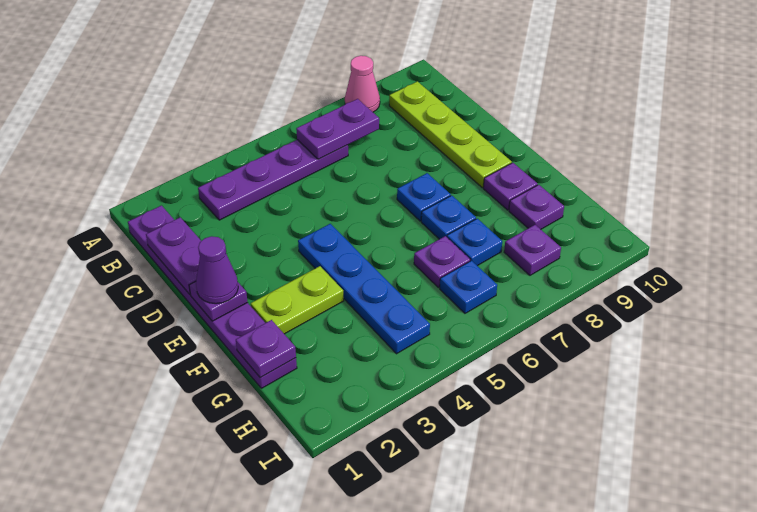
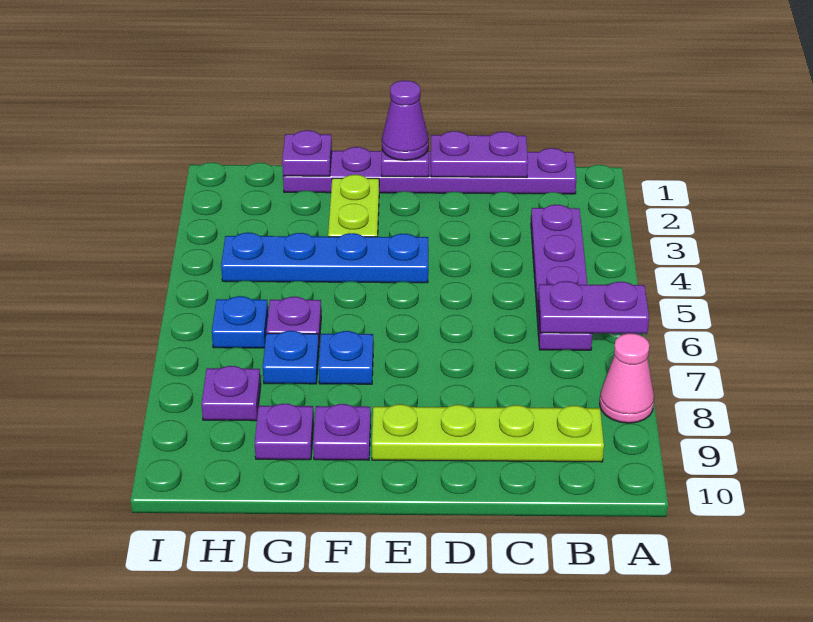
purple 1x2 plate [296,99,379,159] -> purple 1x2 plate turned to [538,281,649,334]
blue 1x1 plate [397,173,451,221] -> none

